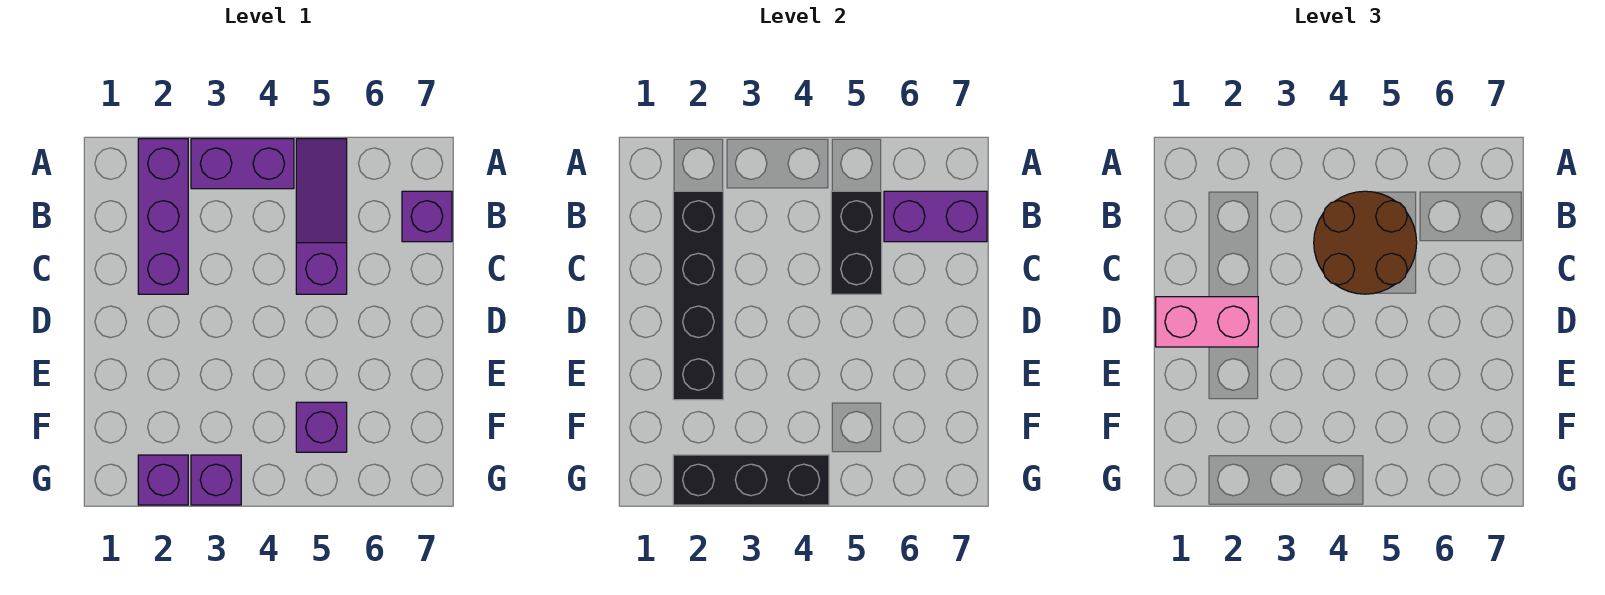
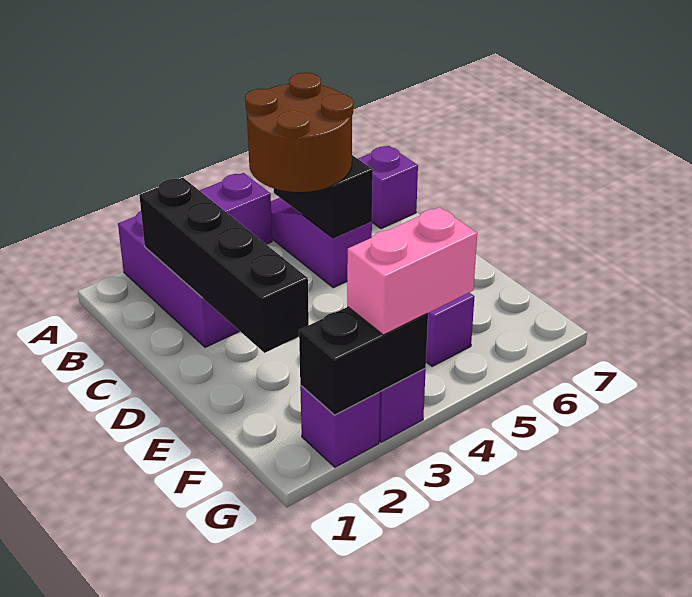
purple 1x2 brick [884,191,987,242] -> none
pink 1x2 brick [1156,297,1258,347] -> pink 1x2 brick moved to [347,207,477,335]
black 1x3 brick [673,455,829,505] -> black 1x2 brick [299,307,428,415]

